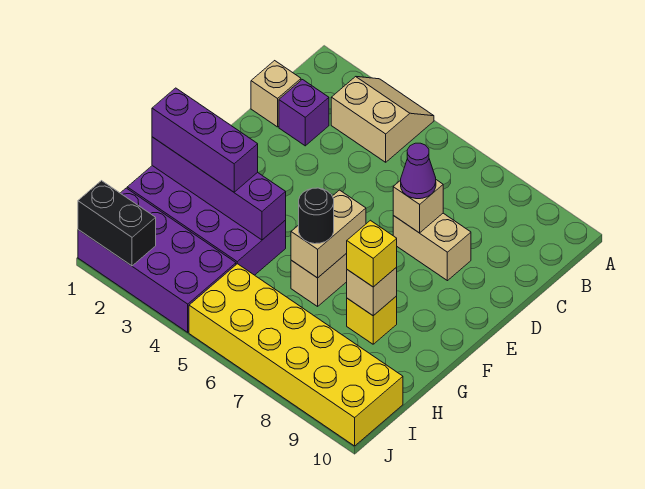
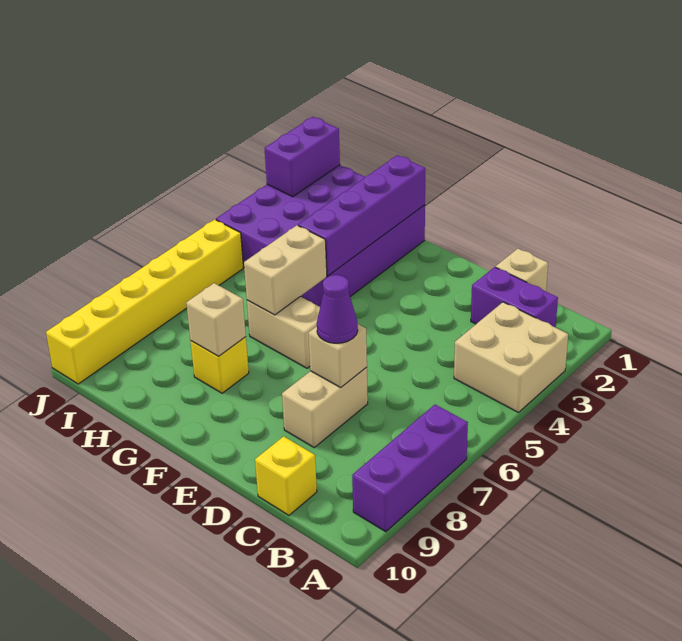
tan 2x2 slope [331,77,434,162] -> tan 2x2 brick [454,302,568,413]
purple 1x1 brick [279,80,329,146] -> purple 1x2 brick [471,267,558,327]
tan 1x2 brick [291,190,366,278] -> tan 1x2 brick turned to [244,225,327,315]
purple 1x3 brick [152,88,258,192] -> purple 1x3 brick moved to [352,405,468,532]
black 1x1 round brick [299,188,334,244] -> none
yellow 1x1 brick [347,220,397,287] -> yellow 1x1 brick moved to [255,436,317,515]
yellow 2x6 brick [189,264,403,446] -> yellow 1x6 brick [46,219,243,384]
black 1x2 brick [78,181,156,266] -> purple 1x2 brick [265,117,340,197]

